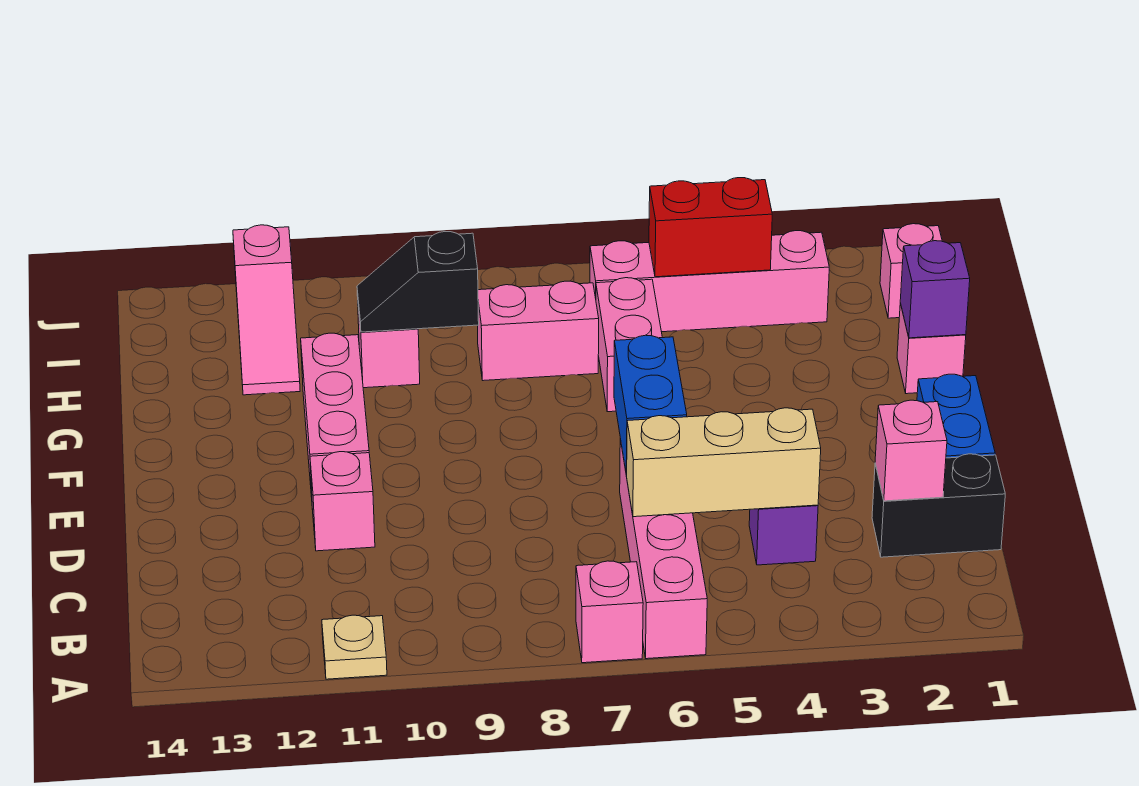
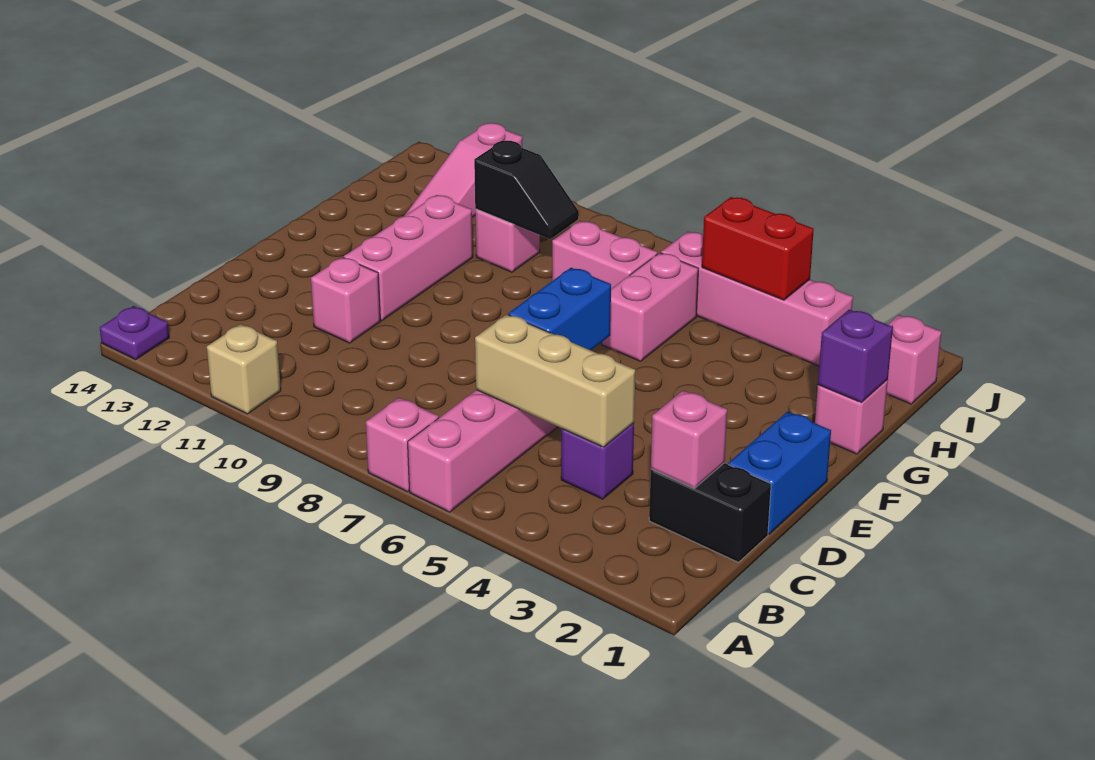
tan 1x1 plate [322,615,387,679] -> tan 1x1 brick [207,324,281,414]
none -> purple 1x1 plate [100,306,169,360]
black 1x2 slope [357,232,479,332] -> black 1x2 slope turned to [474,141,578,239]

